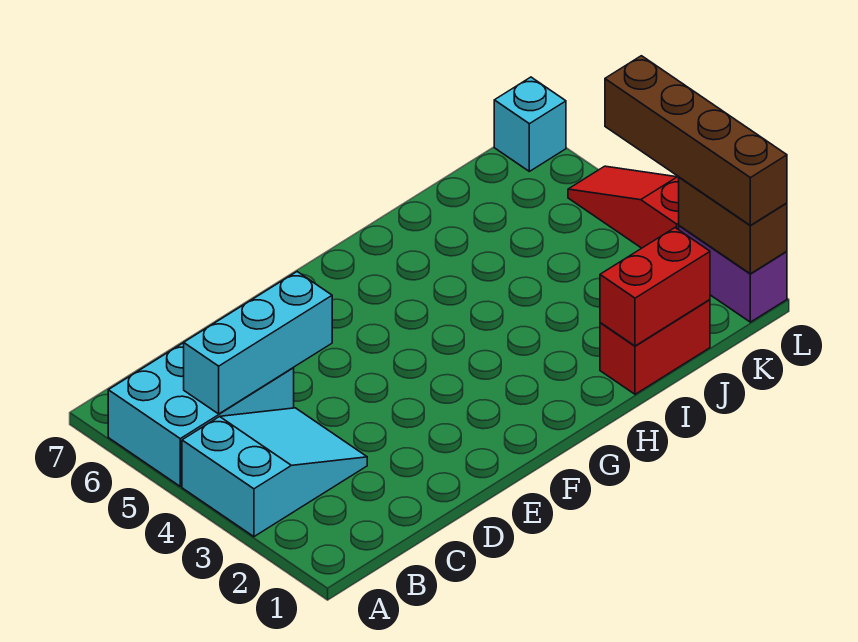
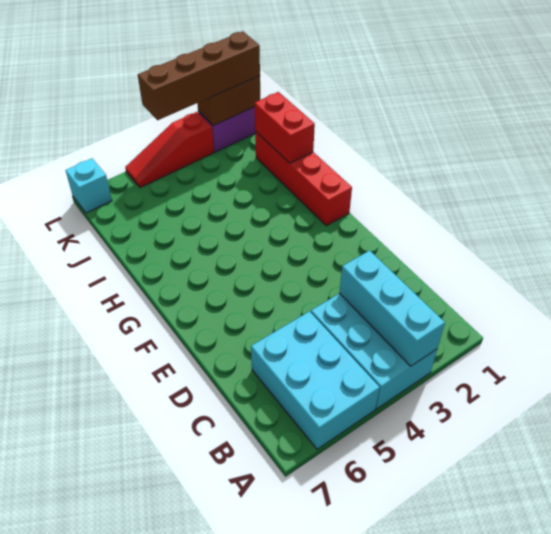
cyan 2x3 slope [182,408,367,537] -> cyan 2x3 brick [311,293,437,409]
cyan 1x3 brick [184,272,332,414] -> cyan 1x3 brick moved to [339,251,445,366]
red 1x2 brick [600,300,710,394] -> red 1x4 brick [255,131,352,226]

